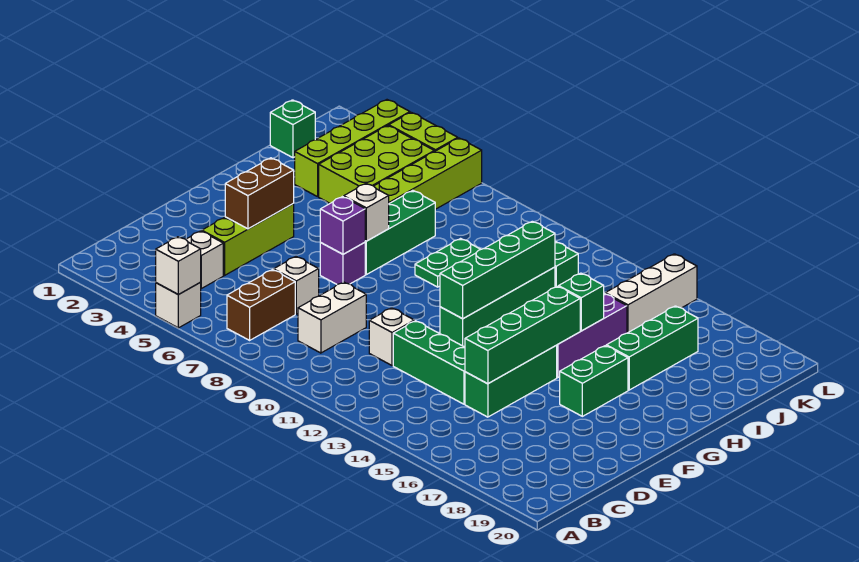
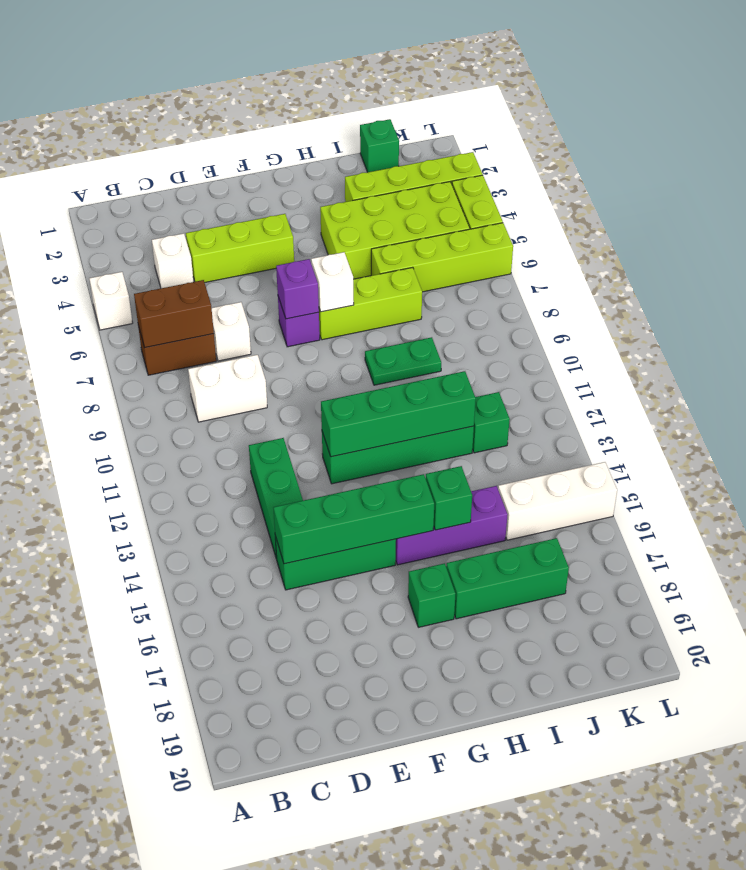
white 1x1 brick [156,237,201,295] -> none
white 1x1 brick [369,308,414,366] -> none
brown 1x2 brick [225,158,294,229] -> brown 1x2 brick moved to [134,280,214,348]
green 1x2 brick [560,346,628,416] -> green 1x1 brick [408,563,455,627]
green 1x3 brick [365,190,435,275] -> lime 1x3 brick [319,267,422,340]
lime 2x3 brick [319,125,434,203] -> lime 2x4 brick [320,182,470,279]

